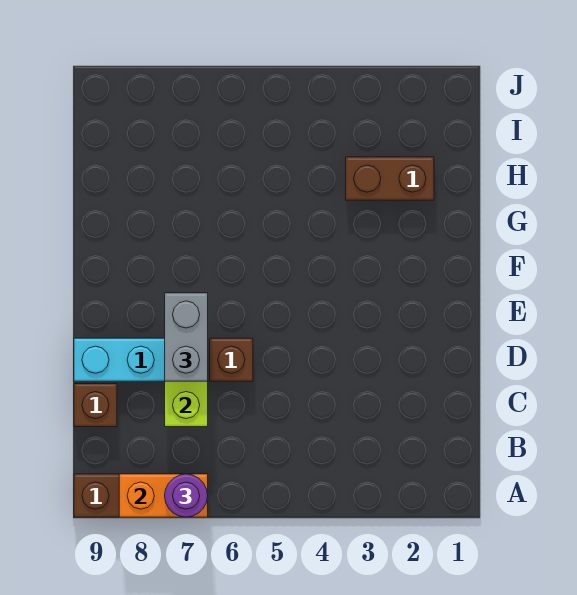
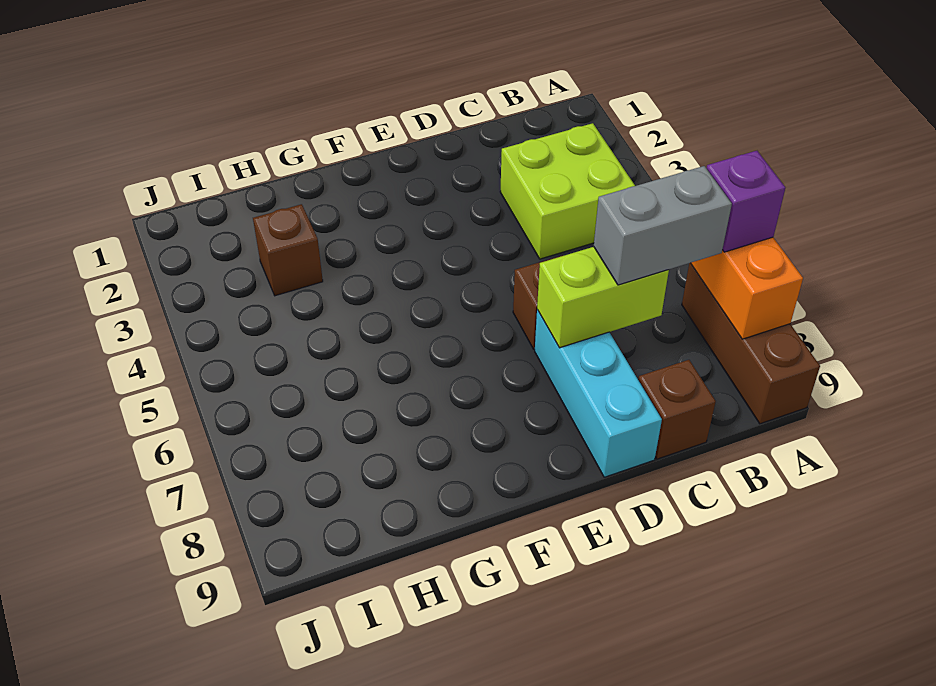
purple 1x1 round brick [165,474,208,517] -> purple 1x1 brick [706,151,785,252]
none -> lime 2x2 brick [500,123,635,259]
grey 1x2 brick [165,293,208,381] -> grey 1x2 brick moved to [594,166,732,285]
brown 1x2 brick [346,157,434,200] -> brown 1x1 brick [253,204,323,296]

